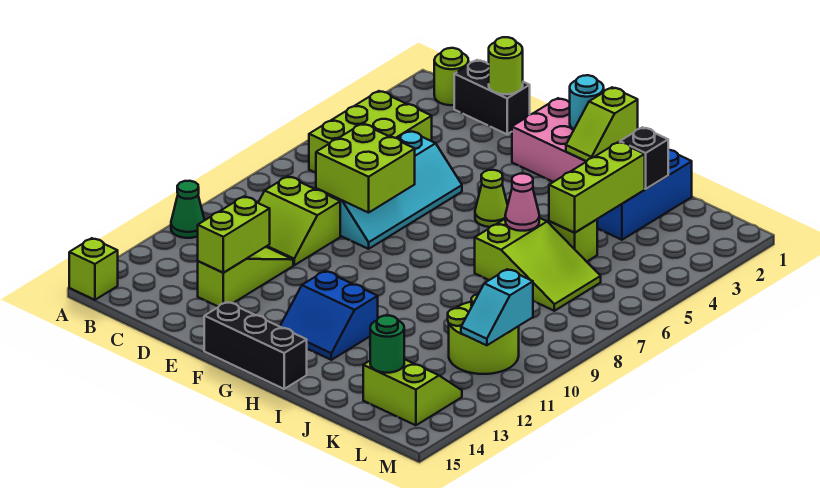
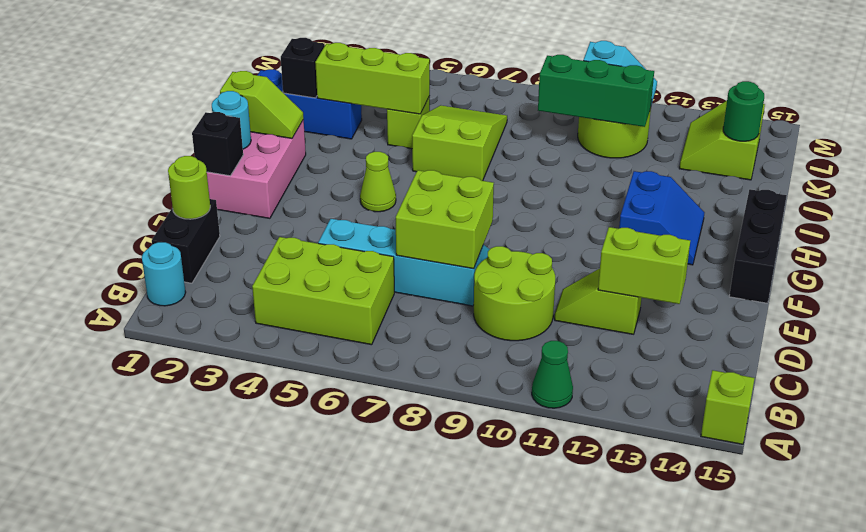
lime 1x1 round brick [434,48,469,105] -> cyan 1x1 round brick [142,242,186,306]
lime 2x2 slope [258,176,340,265] -> lime 2x2 round brick [474,246,555,341]
lime 1x3 slope [198,247,293,307] -> lime 1x2 slope [555,268,642,334]
none -> black 1x1 brick [192,112,243,176]
pink 1x1 cone [505,174,539,231] -> none
none -> green 1x3 brick [538,55,654,127]

